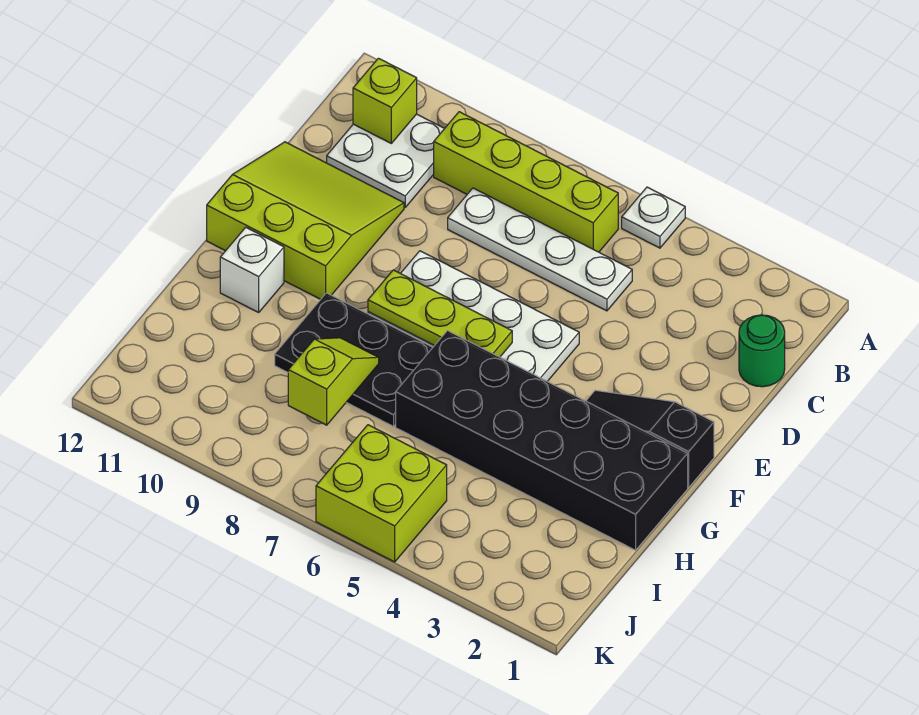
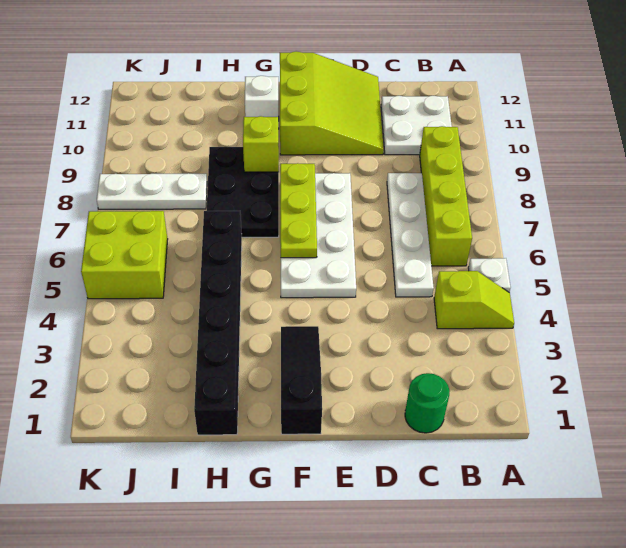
lime 1x1 brick [353,58,417,143] -> lime 1x1 brick moved to [243,116,279,172]
black 2x6 brick [396,331,688,550] -> black 1x6 brick [194,211,242,435]
lime 1x2 slope [288,338,379,425] -> lime 1x2 slope moved to [434,271,514,329]
none -> white 1x3 plate [97,173,207,209]

